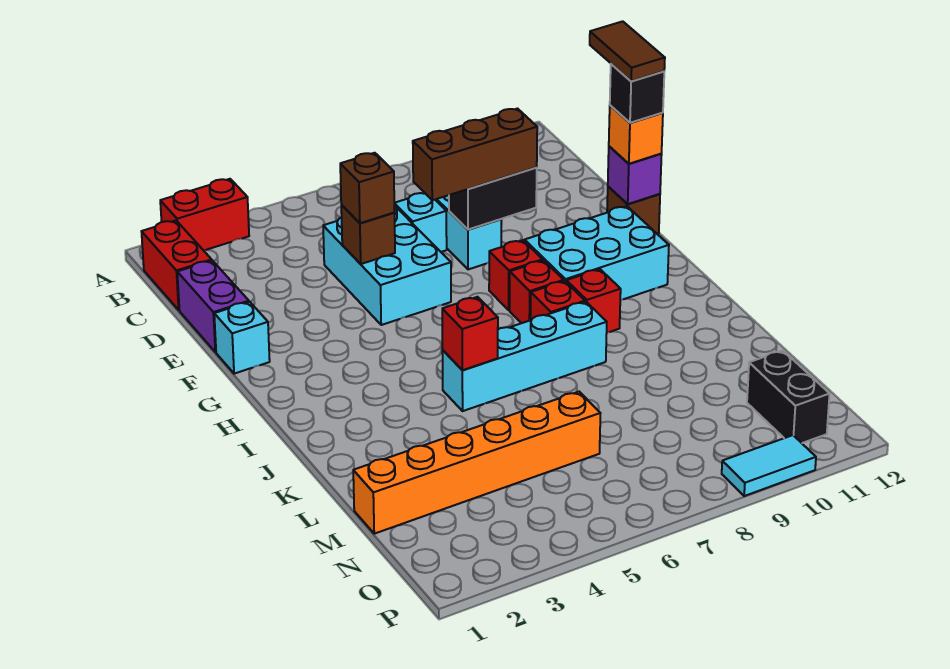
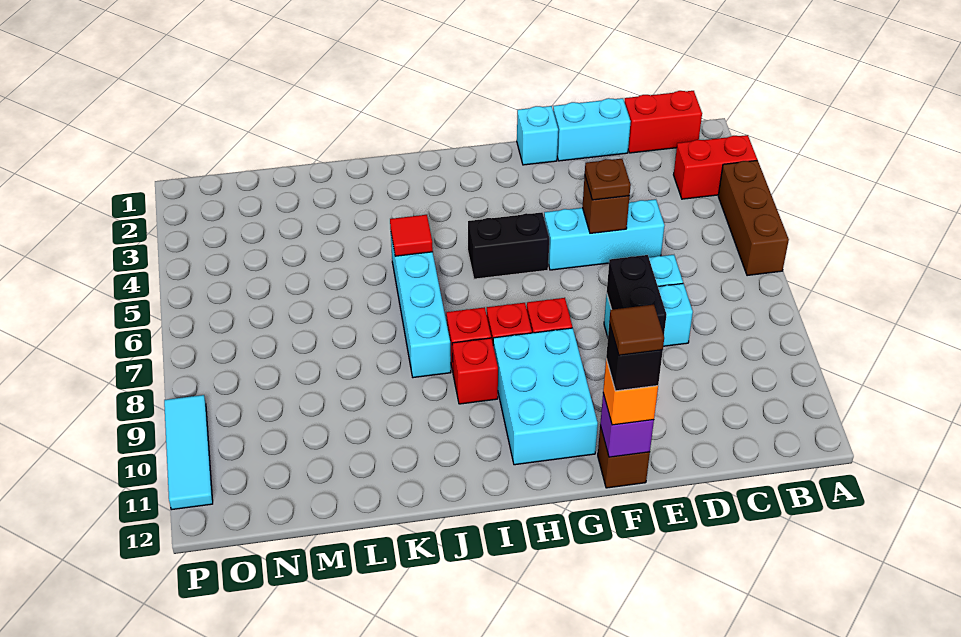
red 1x2 brick [160,179,249,250] -> red 1x2 brick turned to [674,135,757,199]
purple 1x2 brick [177,260,249,352] -> cyan 1x2 brick [553,98,631,161]
cyan 2x3 brick [323,205,451,325] -> cyan 1x3 brick [544,199,665,270]
brown 1x1 brick [340,153,394,223] -> brown 1x1 plate [585,159,631,200]
brown 1x3 brick [413,109,537,200] -> brown 1x3 brick moved to [718,160,789,276]
brown 1x2 tile [590,21,665,81] -> brown 1x1 tile [609,305,664,355]
red 1x1 brick [442,297,498,370] -> red 1x1 tile [390,215,433,256]
orange 1x6 brick [353,392,600,534] -> none
black 1x2 brick [747,351,830,443] -> black 1x2 brick moved to [468,212,549,279]
cyan 1x2 tile [722,435,816,496] -> cyan 1x3 tile [164,395,213,510]

